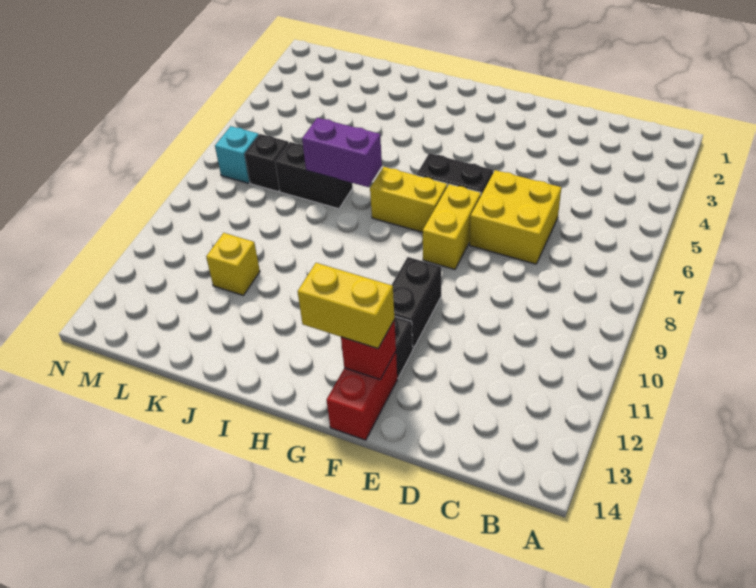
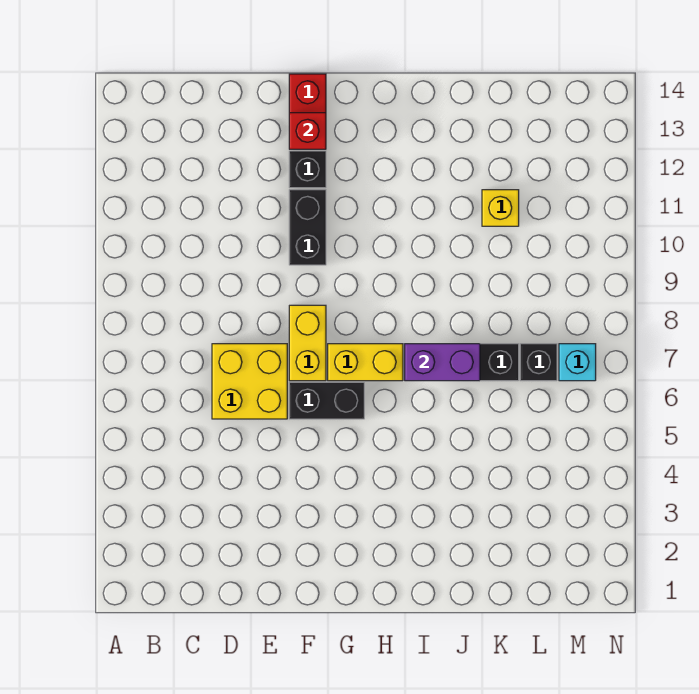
yellow 1x2 brick [298,263,394,349] -> none

